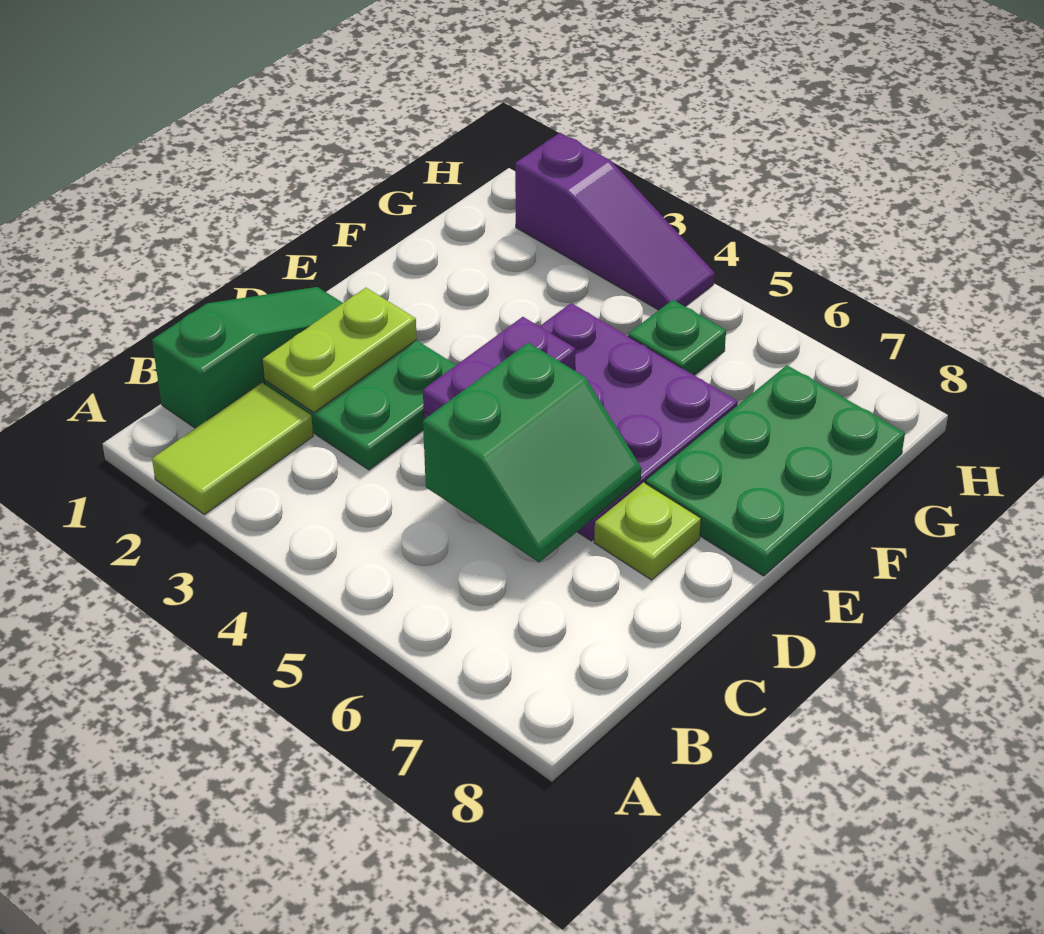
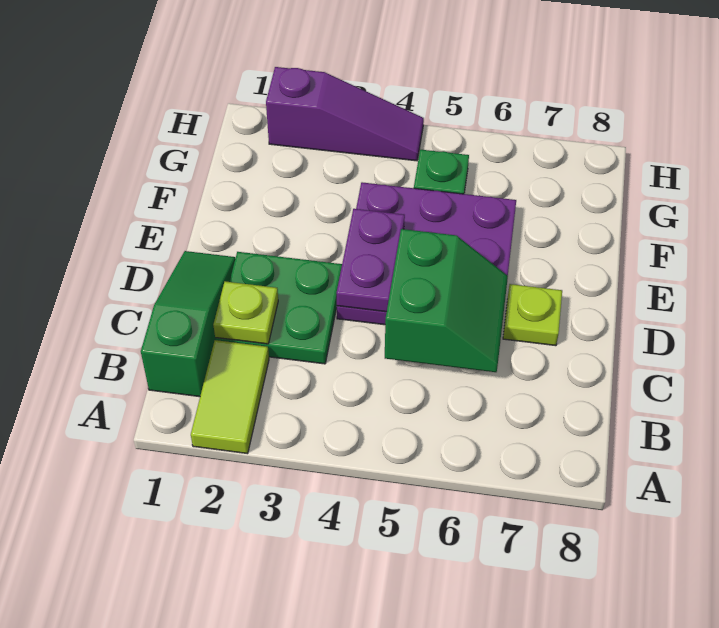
lime 1x2 plate [262,288,417,413] -> lime 1x1 plate [213,281,278,344]
green 2x3 plate [646,365,905,576] -> none

